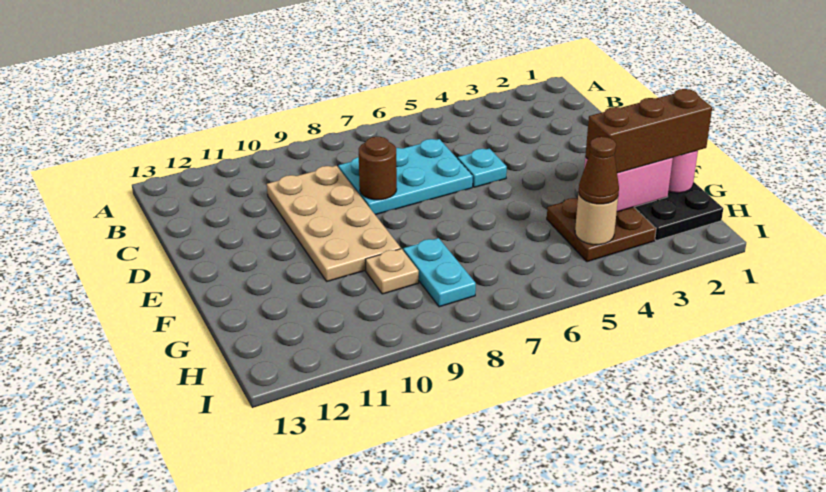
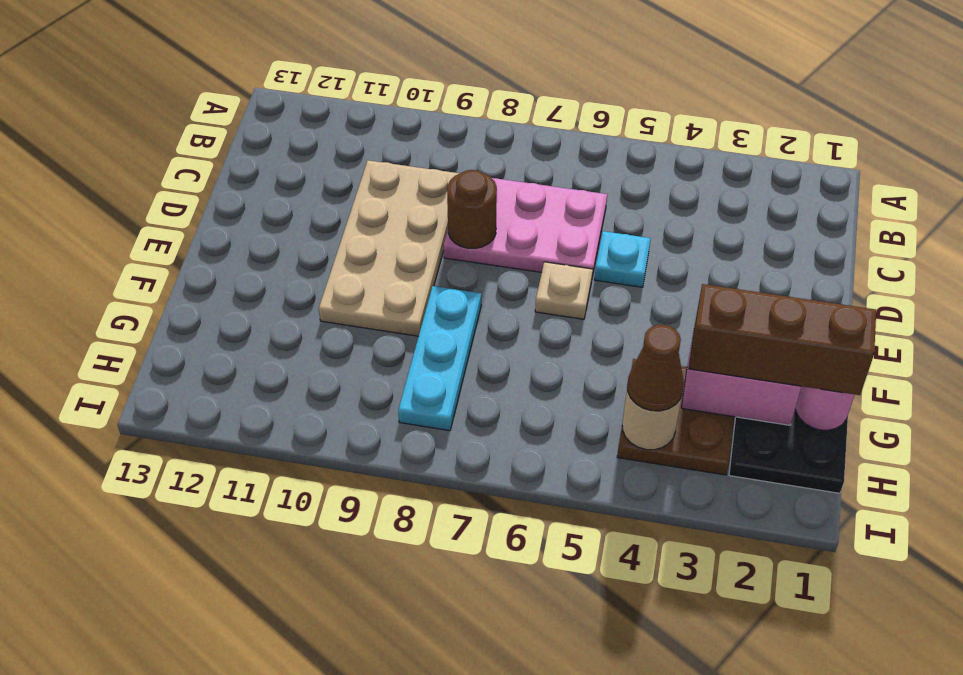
cyan 2x3 plate [338,139,473,215] -> pink 2x3 plate [444,178,607,277]
cyan 1x2 plate [403,238,476,307] -> cyan 1x3 plate [398,286,481,431]
tan 1x1 plate [365,249,419,294] -> tan 1x1 plate moved to [535,262,593,319]

